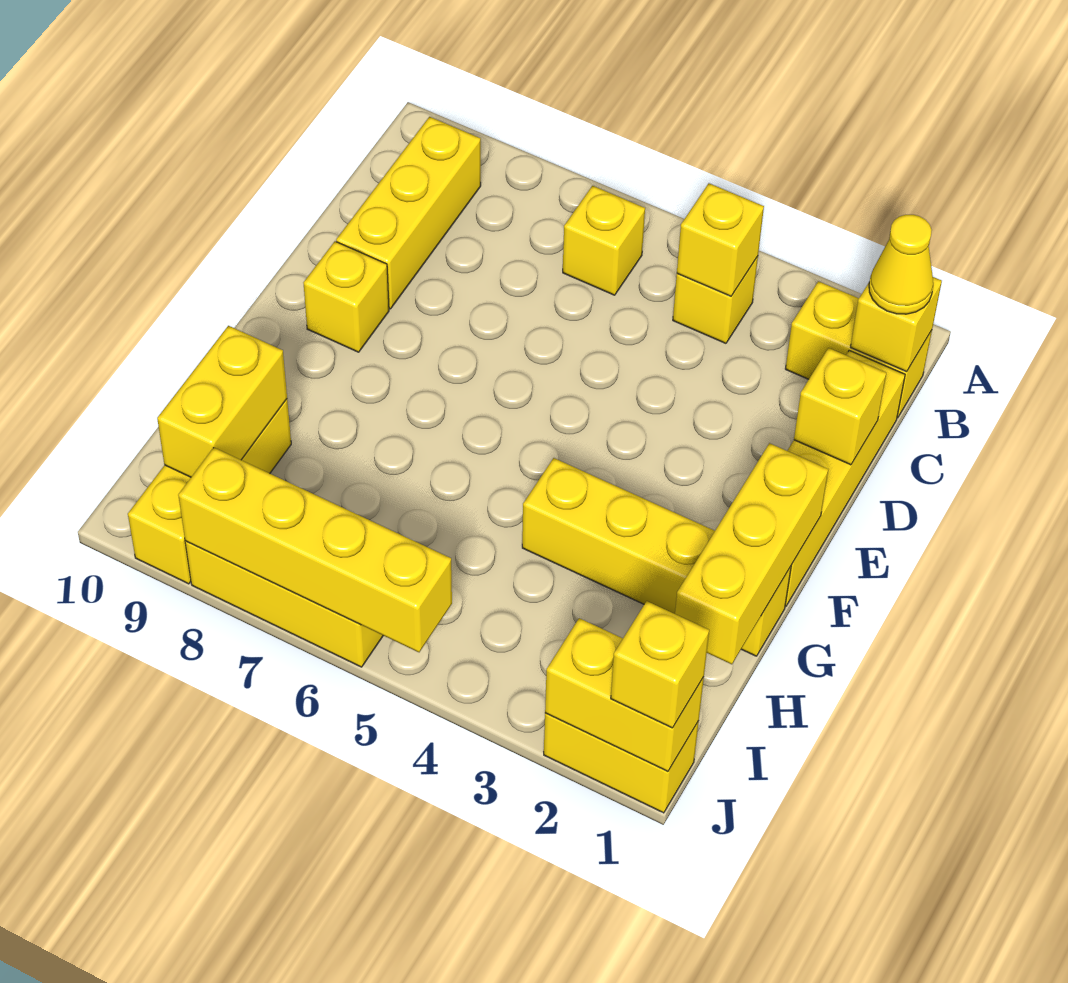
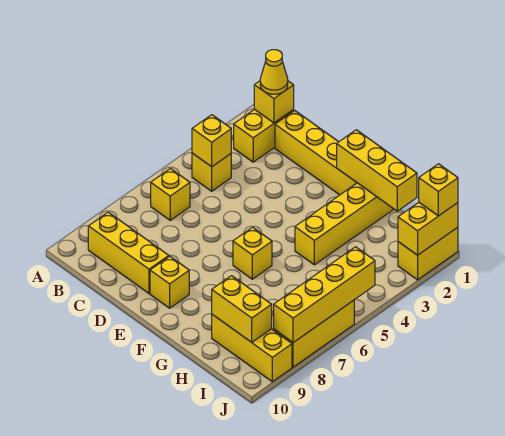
yellow 1x1 brick [794,348,886,465] -> yellow 1x1 brick moved to [233,227,272,279]

